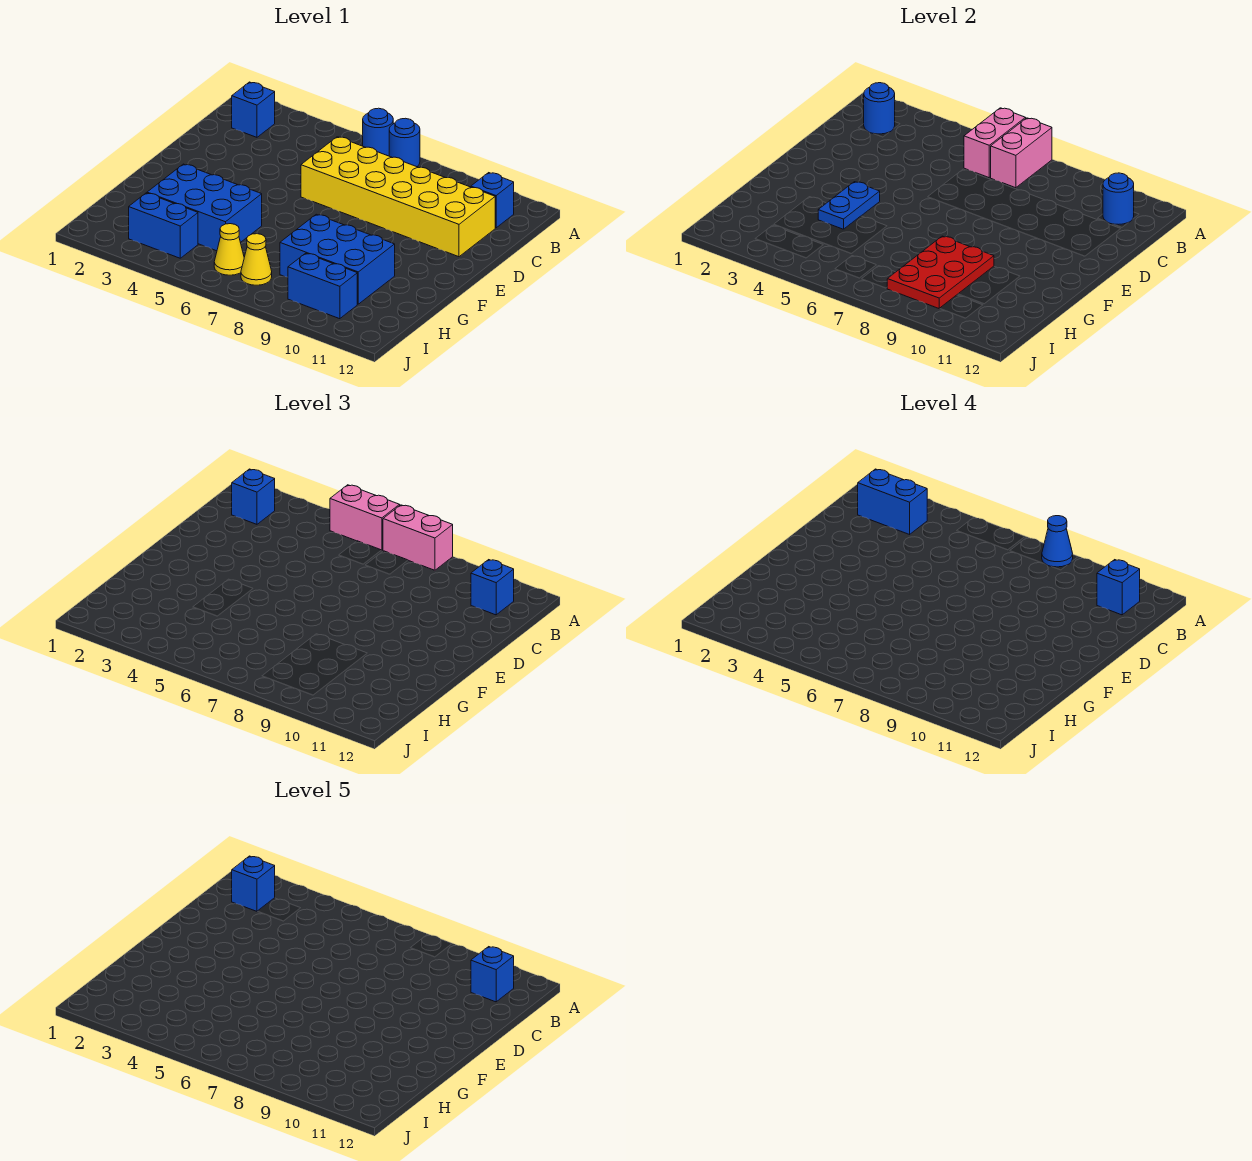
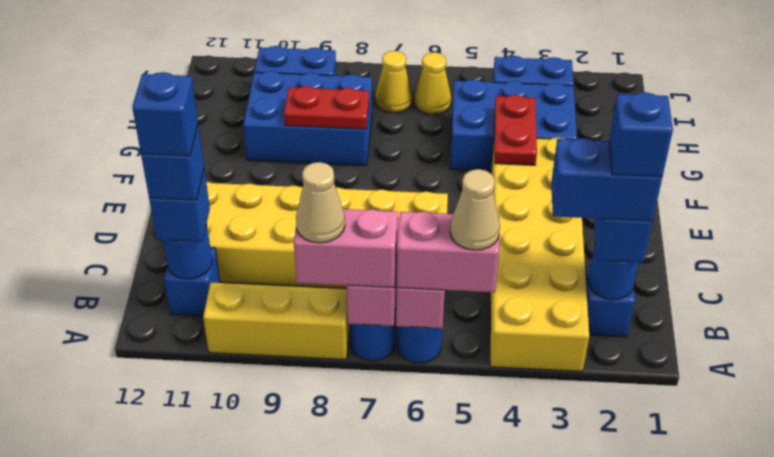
none -> yellow 2x6 brick [490,138,589,371]
none -> tan 1x1 cone [450,169,500,250]
none -> yellow 1x3 brick [203,282,350,360]
blue 1x1 cone [1042,516,1073,567] -> tan 1x1 cone [296,162,345,243]
blue 1x2 plate [818,182,880,229] -> red 1x2 plate [494,95,537,165]
red 2x3 plate [887,236,994,308] -> red 1x2 plate [284,86,369,129]

